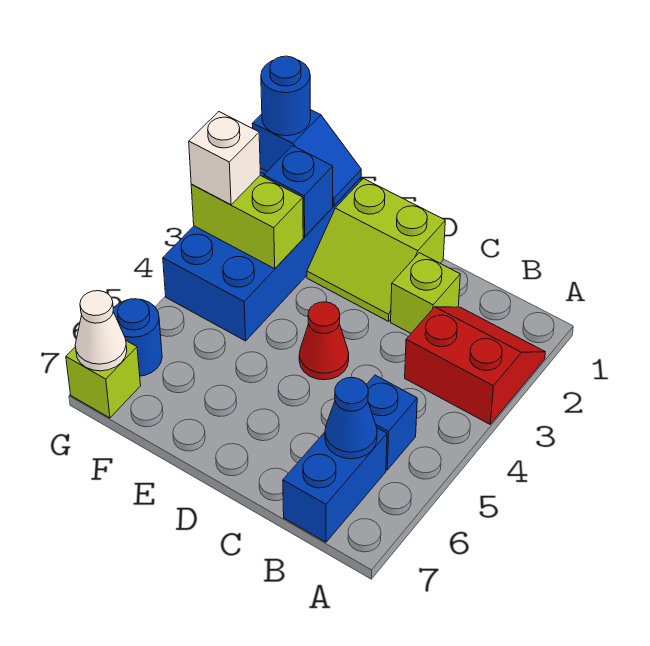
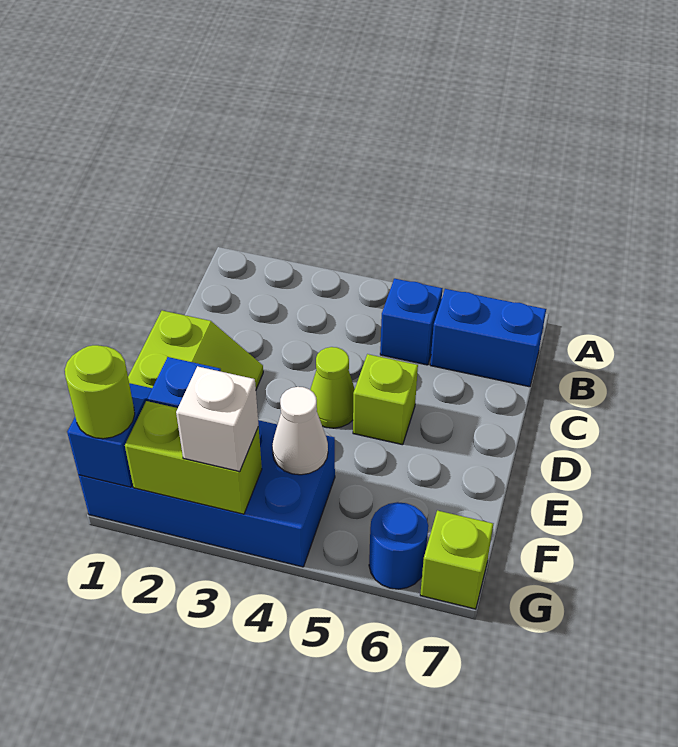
red 2x2 slope [405,307,545,424] -> none
blue 1x1 cone [325,378,377,459] -> none
lime 1x1 brick [391,253,460,333] -> lime 1x1 brick moved to [353,354,418,445]
red 1x1 cone [299,302,349,380] -> lime 1x1 cone [310,347,355,428]
lime 1x2 brick [191,175,303,269] -> lime 1x2 brick turned to [125,401,262,514]
blue 1x1 round brick [261,56,311,136] -> lime 1x1 round brick [65,345,135,439]
white 1x1 cone [75,291,127,371] -> white 1x1 cone moved to [272,387,328,475]

